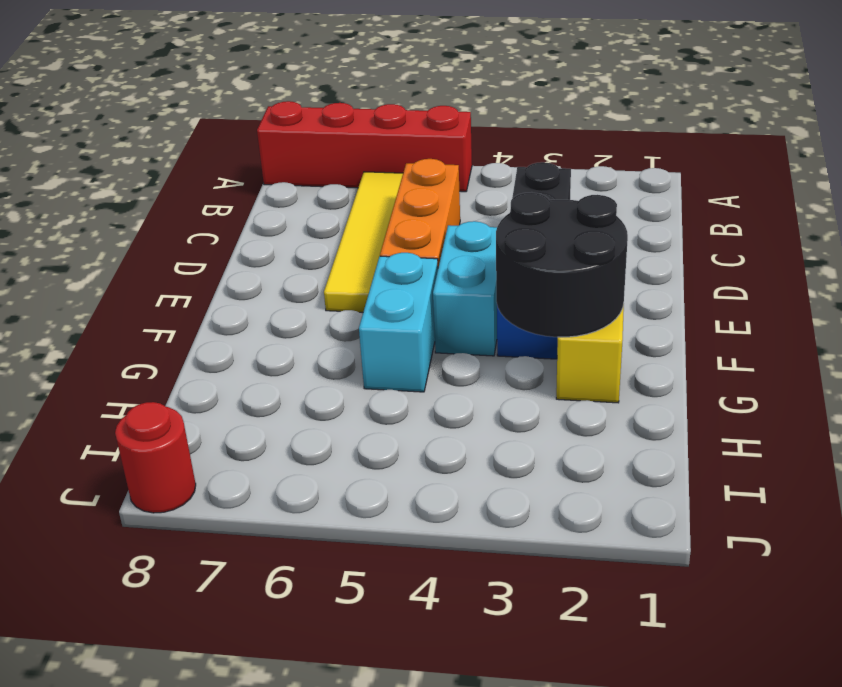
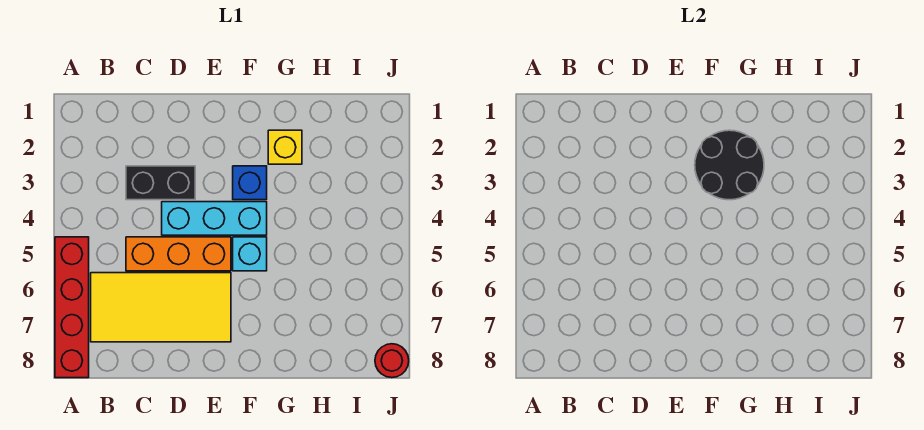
yellow 1x4 tile [324,172,403,312] -> yellow 2x4 tile [91,273,231,342]
cyan 1x2 brick [433,221,497,356] -> cyan 1x3 brick [162,202,267,235]
cyan 1x2 brick [359,253,438,392] -> cyan 1x1 brick [233,237,267,271]

